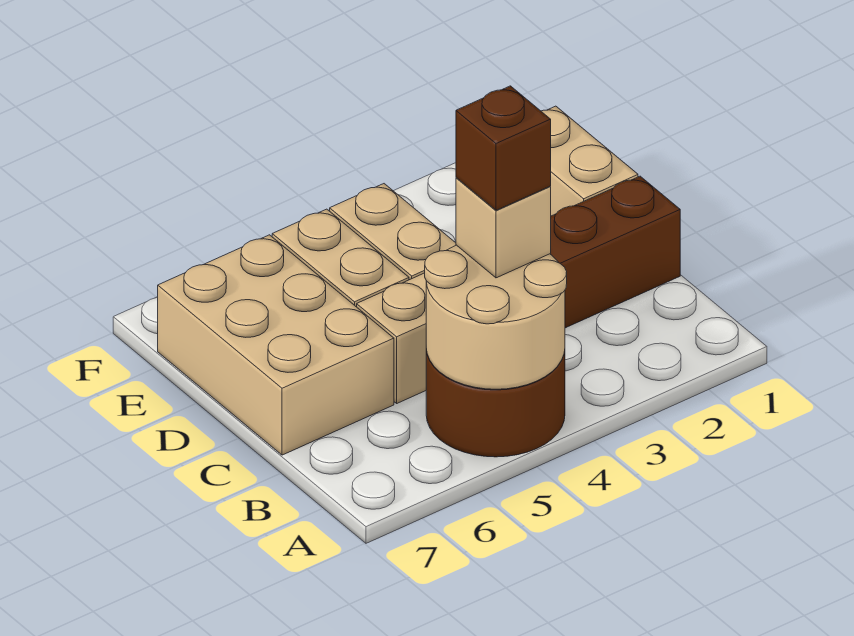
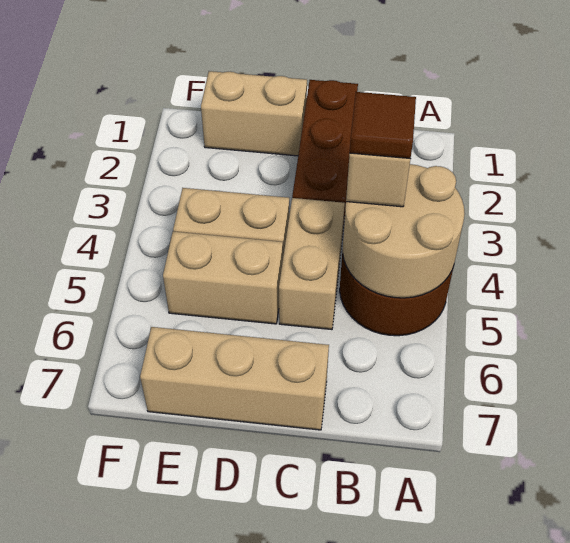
brown 1x1 brick [456,86,551,210] -> brown 1x1 tile [350,92,416,159]
tan 2x3 brick [158,235,394,455] -> tan 1x3 brick [140,327,329,430]

